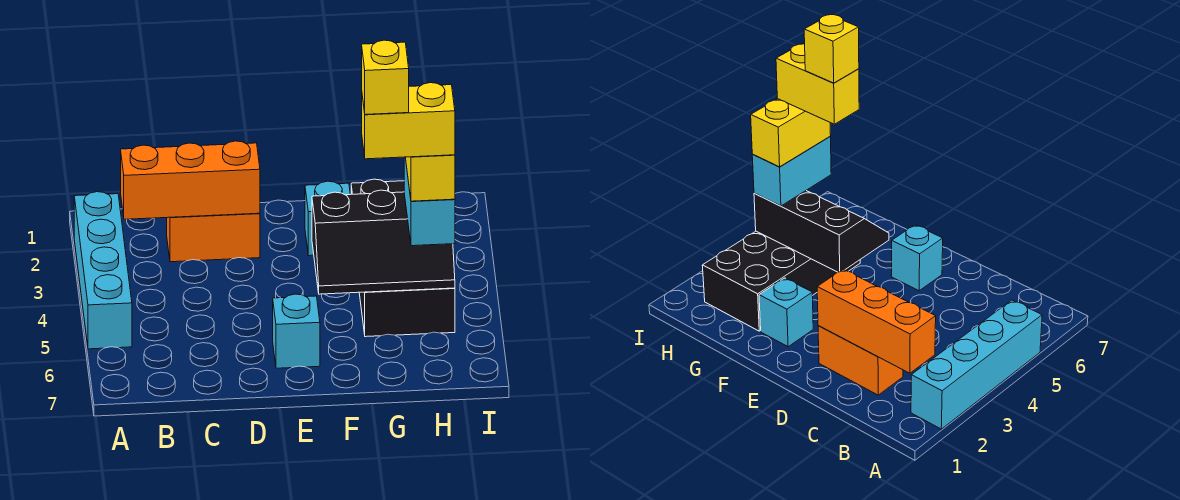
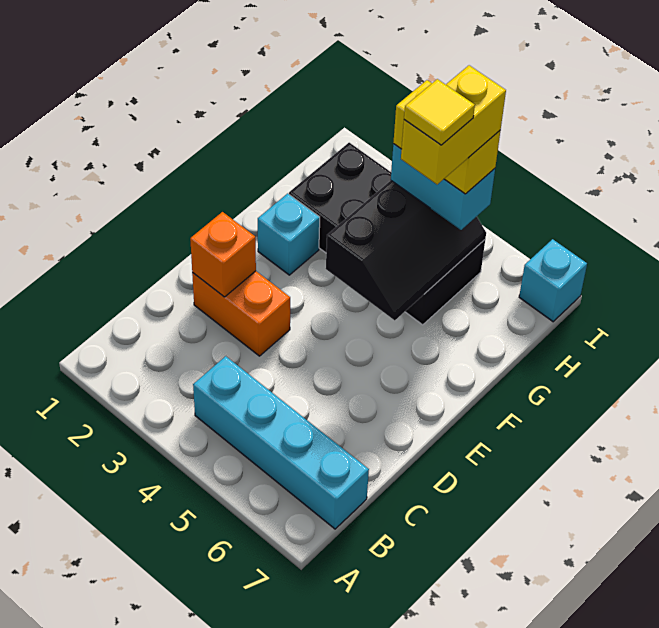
cyan 1x4 brick [74,192,132,349] -> cyan 1x4 brick moved to [193,356,369,529]
orange 1x3 brick [121,141,260,219] -> orange 1x1 brick [190,212,256,297]
orange 1x2 brick [167,213,260,262] -> orange 1x2 brick turned to [192,271,290,356]
cyan 1x1 brick [273,294,320,368] -> cyan 1x1 brick moved to [519,239,587,322]
yellow 1x1 brick [362,40,409,114] -> yellow 1x1 tile [404,79,475,145]

